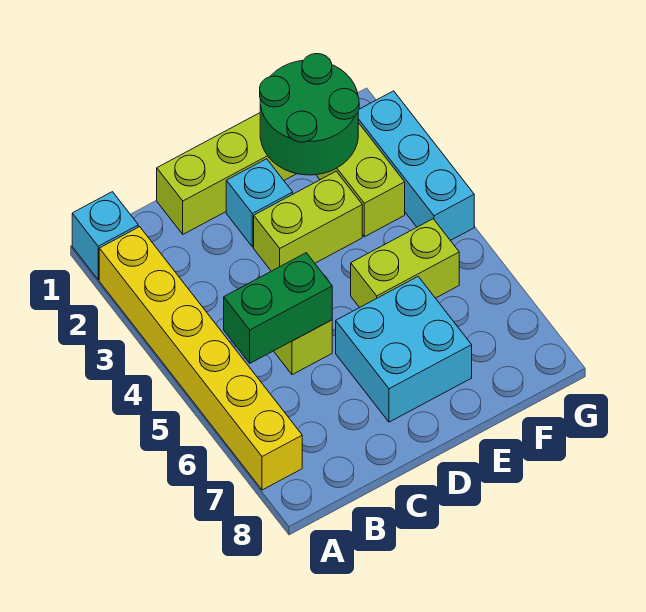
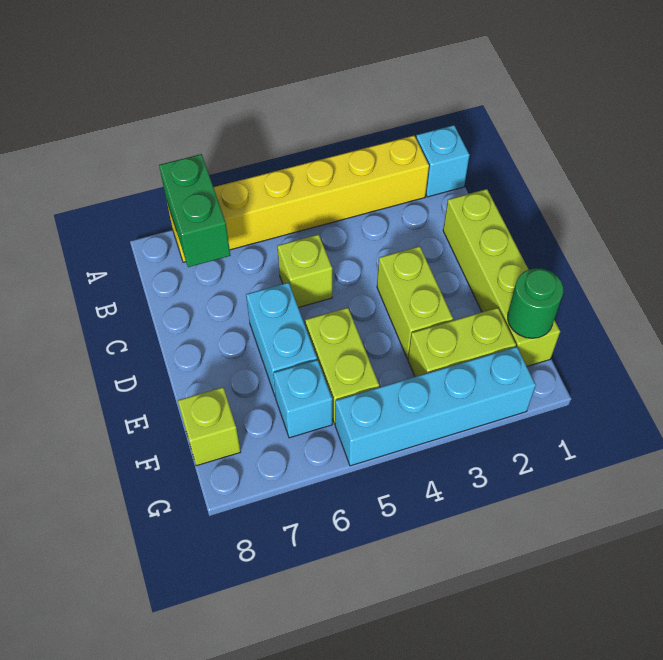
green 1x2 brick [224,253,332,363] -> green 1x2 brick moved to [159,154,230,267]
cyan 1x1 brick [226,159,293,247] -> cyan 1x1 brick moved to [273,360,332,438]
cyan 2x2 brick [336,277,472,422] -> cyan 1x2 brick [246,282,317,397]
green 2x2 round brick [260,54,359,175] -> green 1x1 round brick [508,268,563,338]
none -> lime 1x1 brick [178,387,241,466]
cyan 1x3 brick [358,91,474,241] -> cyan 1x4 brick [335,347,536,466]

